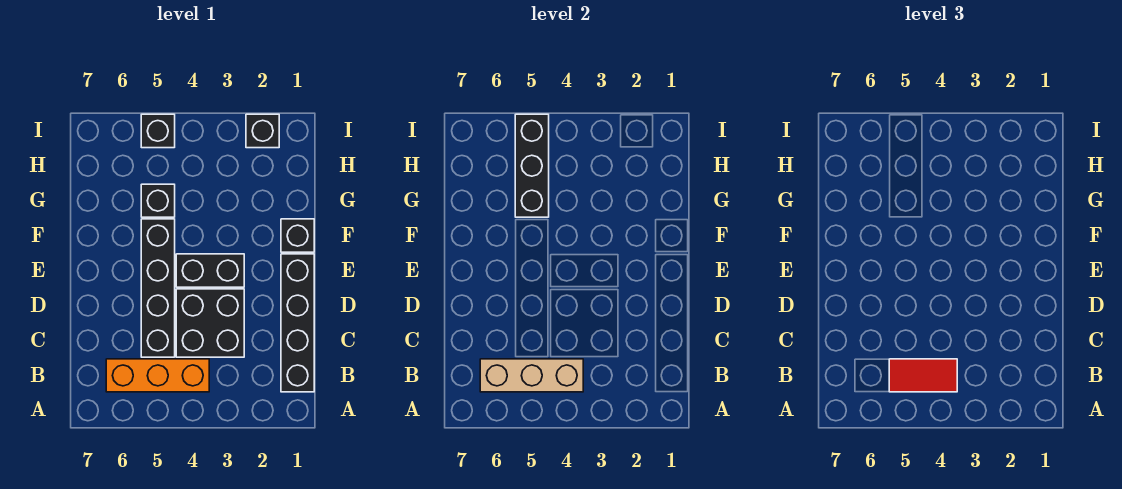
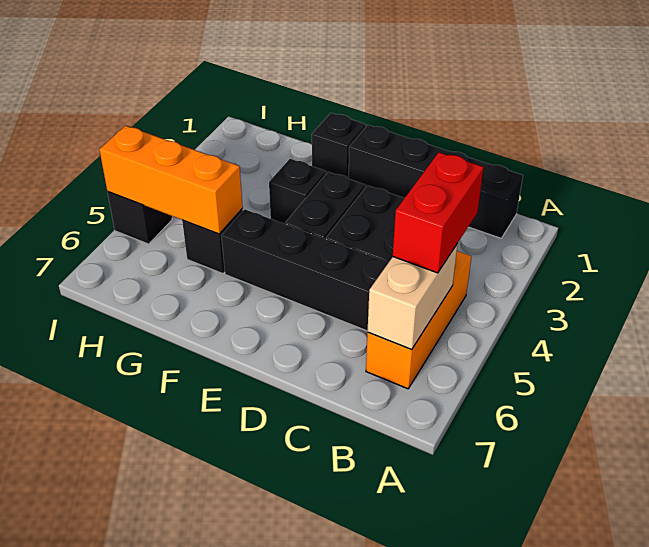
tan 1x3 brick [480,359,583,392] -> tan 1x2 brick [368,243,458,350]
red 1x2 tile [889,359,957,392] -> red 1x2 brick [393,152,484,273]
black 1x3 brick [515,114,549,217] -> orange 1x3 brick [99,126,243,234]
black 1x1 brick [246,114,279,148] -> black 1x1 brick moved to [269,159,326,224]

